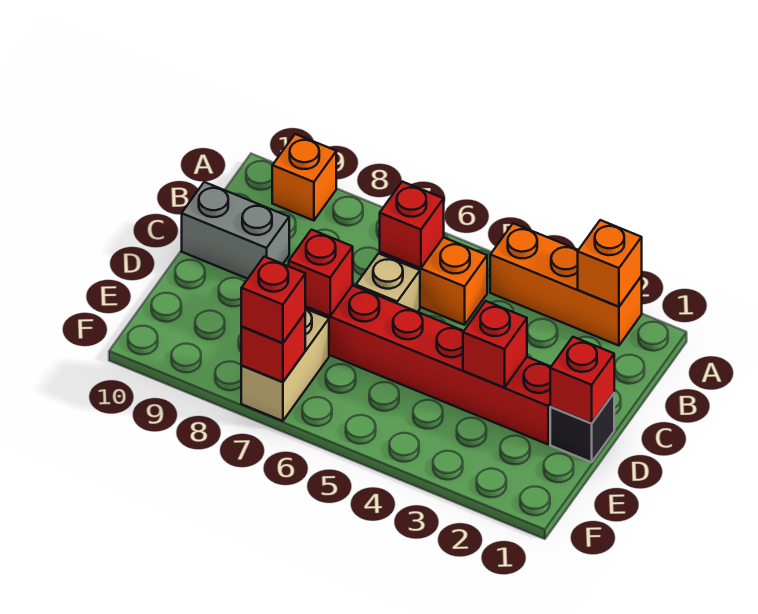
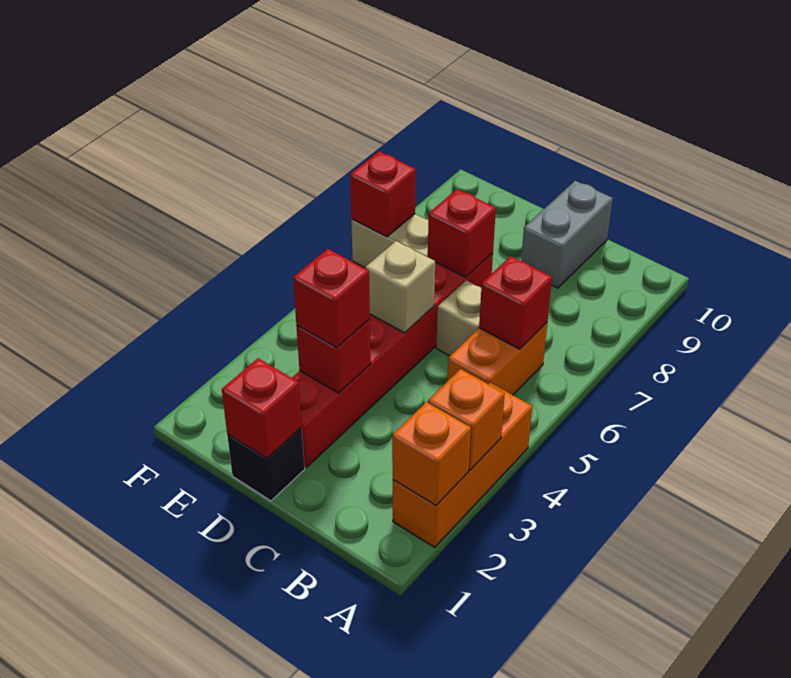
orange 1x1 brick [272,134,336,221] -> orange 1x1 brick moved to [428,369,505,470]
none -> tan 1x1 brick [365,241,435,333]
red 1x1 brick [241,257,306,343] -> red 1x1 brick moved to [293,249,370,348]

